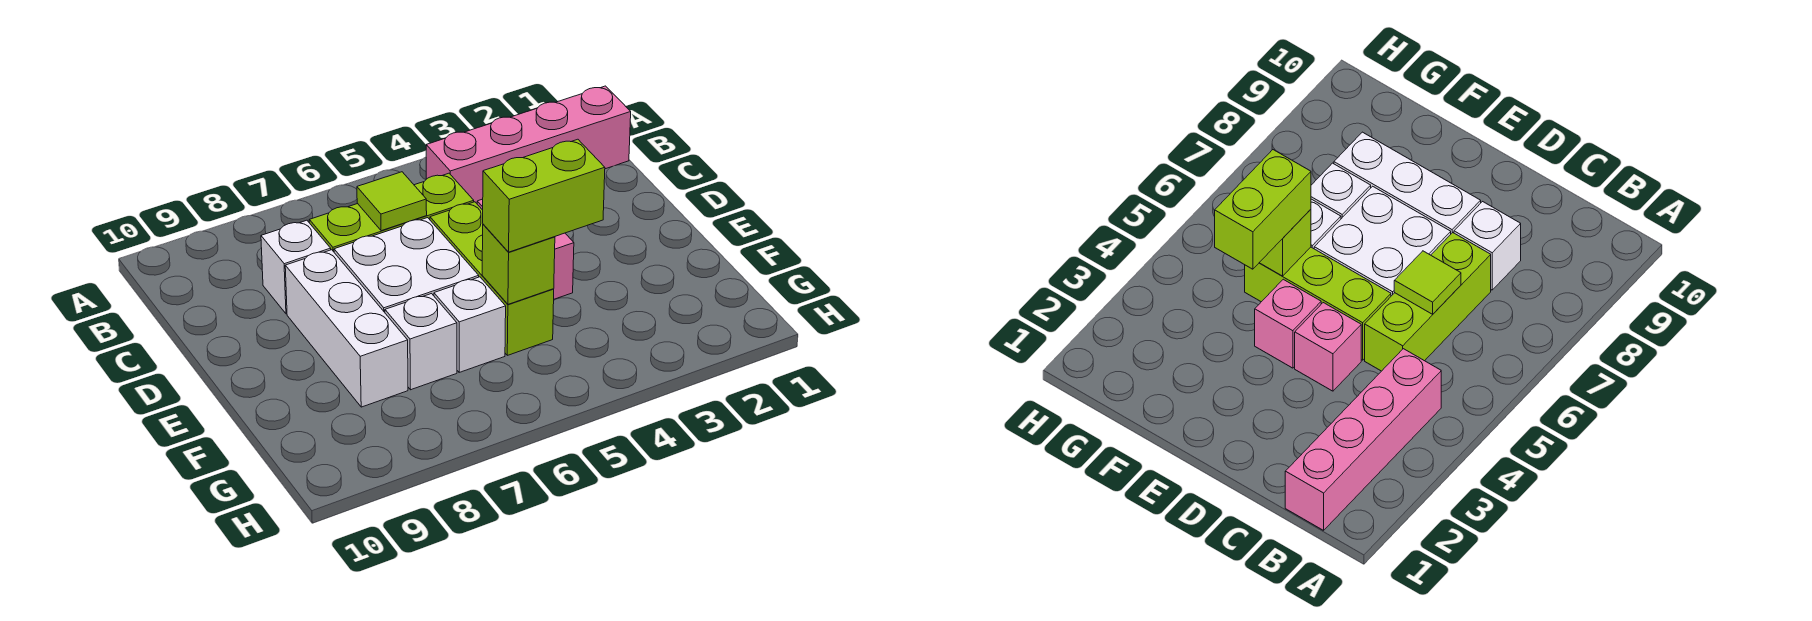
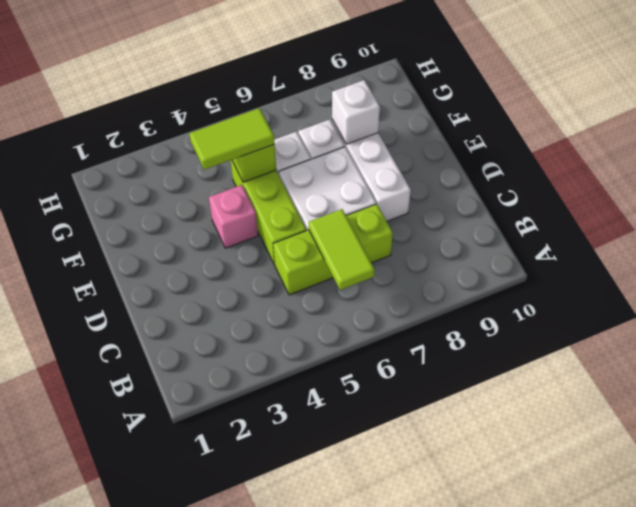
pink 1x4 brick [426,86,631,203] -> none
lime 1x1 tile [357,172,427,231] -> lime 1x2 tile [309,209,375,290]
white 1x1 brick [261,220,331,314] -> white 1x1 brick moved to [332,80,380,144]
pink 1x1 brick [1295,303,1361,391] -> none
lime 1x2 brick [483,139,605,252] -> lime 1x2 tile [189,108,275,170]

